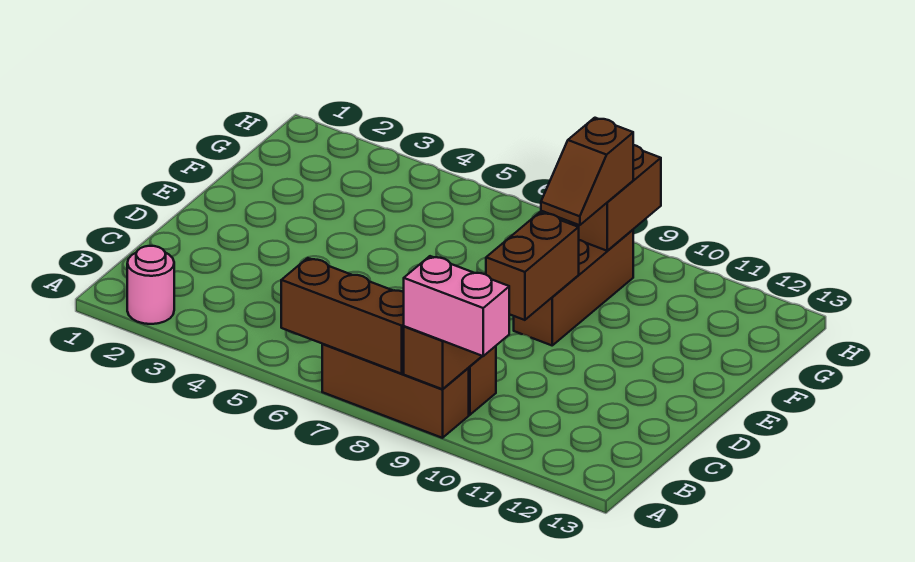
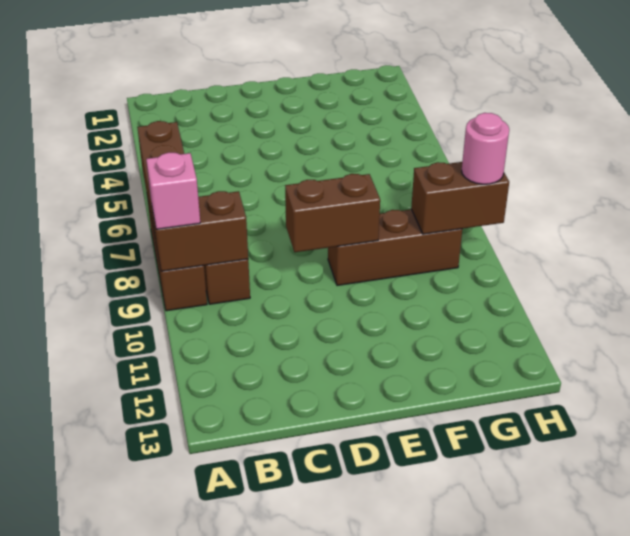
pink 1x1 round brick [127,246,174,324] -> pink 1x1 round brick moved to [462,113,509,184]
pink 1x2 brick [404,256,509,356] -> pink 1x1 brick [146,152,200,229]
brown 1x2 slope [541,118,633,225] -> none

